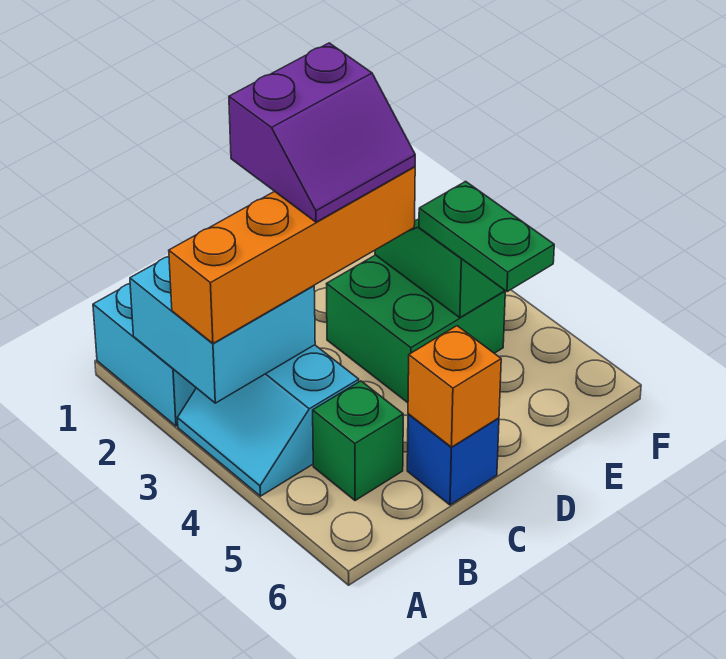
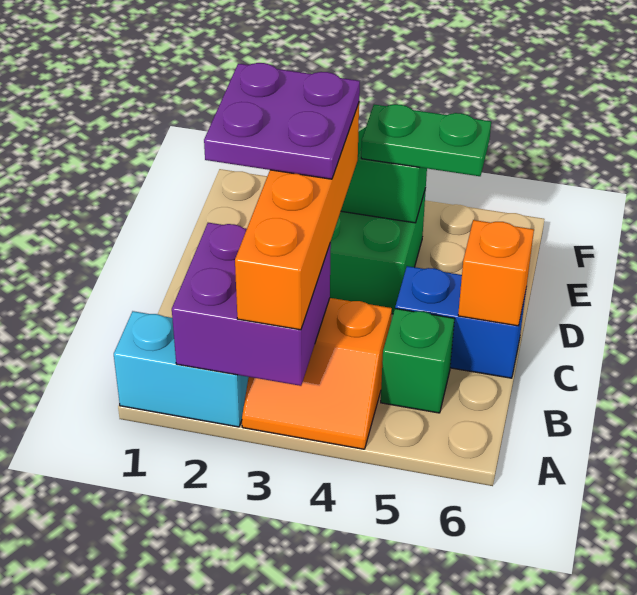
cyan 2x2 brick [130,256,315,403] -> purple 2x2 brick [172,223,331,386]
cyan 2x2 slope [178,345,359,496] -> orange 2x2 slope [242,298,392,449]
purple 2x2 slope [229,43,415,222] -> purple 2x2 plate [204,63,360,179]
blue 1x1 brick [407,414,499,505] -> blue 1x2 brick [395,266,526,378]

